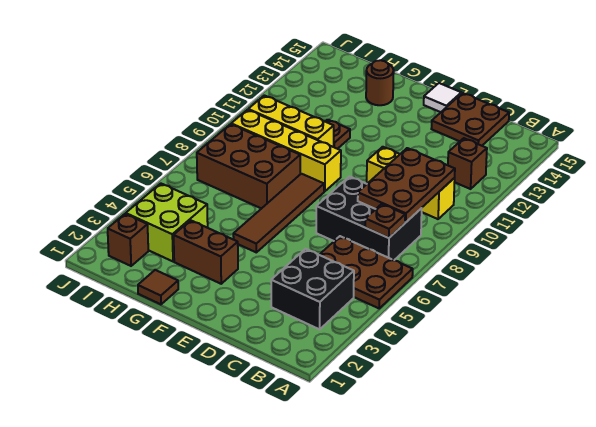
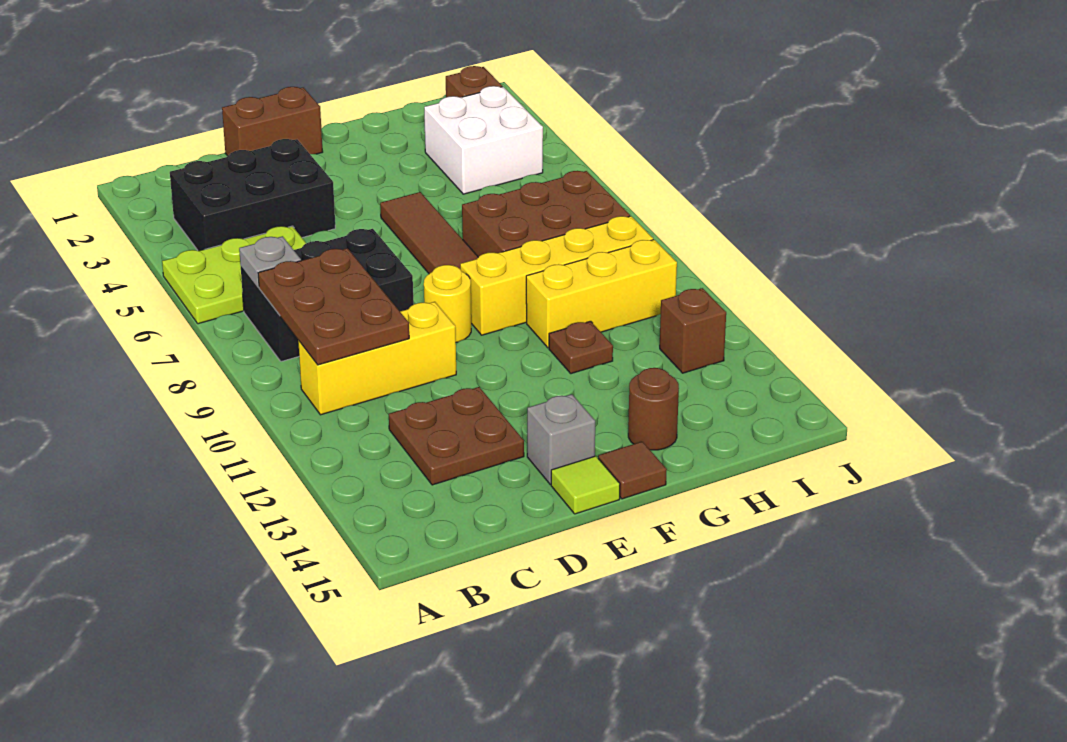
brown 2x3 plate [319,236,413,308] -> lime 2x3 plate [162,226,306,324]
black 2x2 brick [271,249,354,329] -> black 2x3 brick [170,139,335,251]
brown 1x1 plate [365,204,405,238] -> grey 1x1 plate [239,236,301,287]
brown 1x1 brick [448,138,487,189] -> brown 1x1 brick moved to [660,288,726,373]
brown 2x2 plate [431,93,509,146] -> brown 2x2 plate moved to [389,387,524,485]
none -> yellow 1x1 round brick [424,265,471,343]
none -> grey 1x1 brick [527,394,595,485]
white 1x1 tile [424,83,461,112] -> lime 1x1 tile [551,456,620,514]
brown 1x2 brick [174,220,238,284] -> brown 1x2 brick moved to [222,87,323,156]
brown 1x1 tile [138,270,178,304] -> brown 1x1 tile moved to [598,442,667,499]
lime 2x2 brick [126,183,208,261] -> white 2x2 brick [424,86,543,194]

